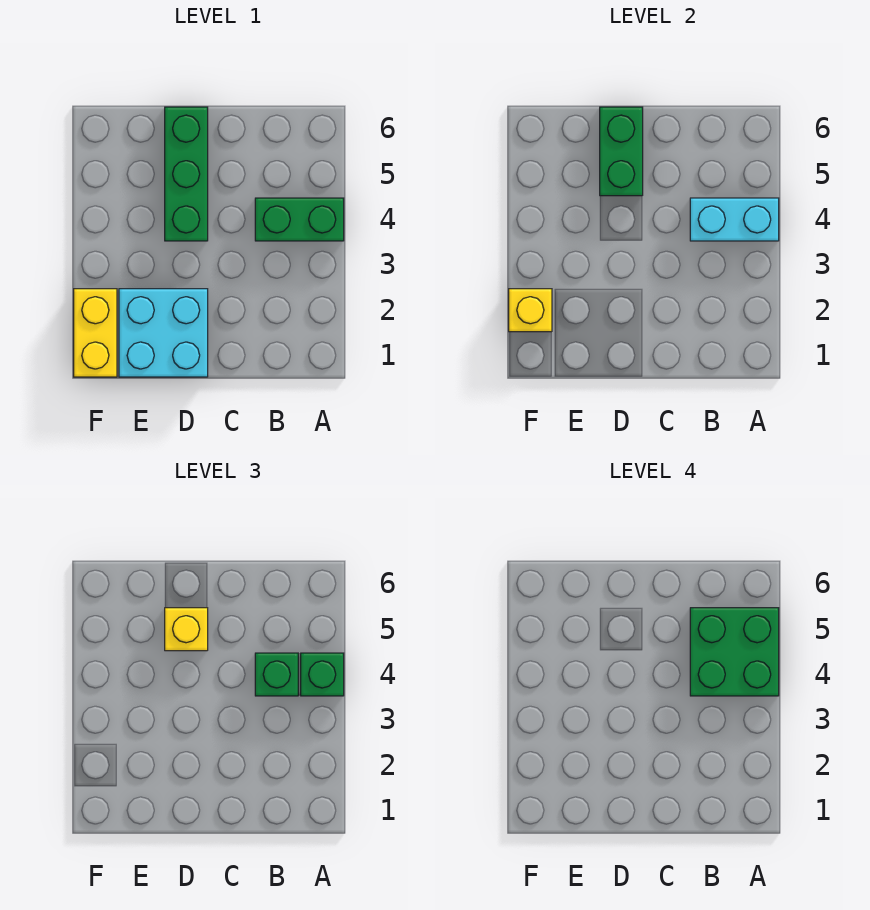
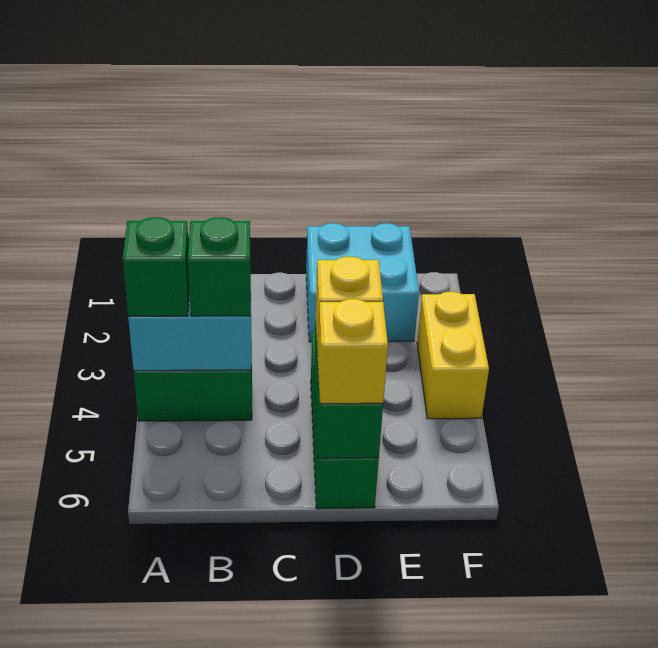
green 2x2 brick [690,608,779,696] -> none
yellow 1x2 brick [74,289,117,377] -> yellow 1x2 brick moved to [417,292,489,419]
yellow 1x1 brick [509,289,552,332] -> yellow 1x1 brick moved to [318,299,388,404]

